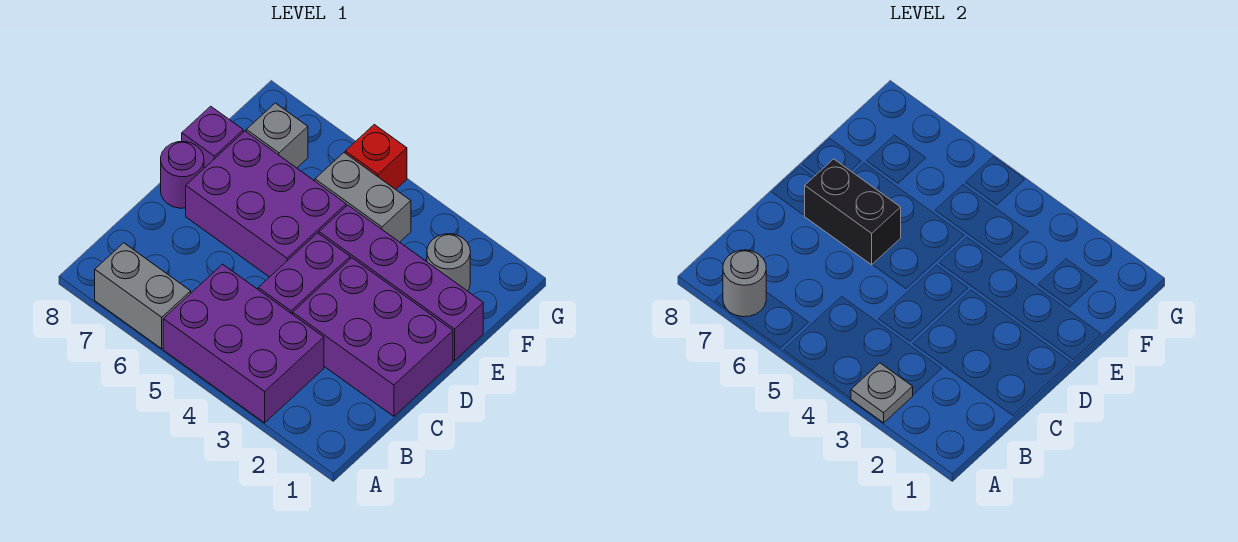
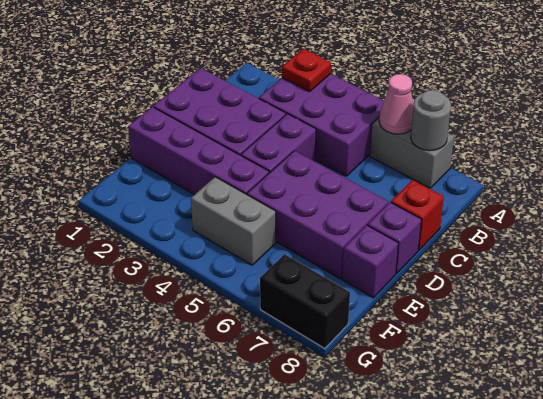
grey 1x1 plate [851,363,913,423] -> red 1x1 plate [282,49,331,92]
none -> pink 1x1 cone [379,74,414,134]
black 1x2 brick [804,159,901,265] -> black 1x2 brick moved to [260,254,350,348]
purple 1x1 round brick [161,141,204,208] -> purple 1x1 brick [368,202,422,274]
grey 1x1 round brick [427,234,470,291] -> none
grey 1x1 brick [246,103,308,168] -> none
red 1x1 brick [345,125,407,189] -> red 1x1 brick moved to [391,180,444,250]

